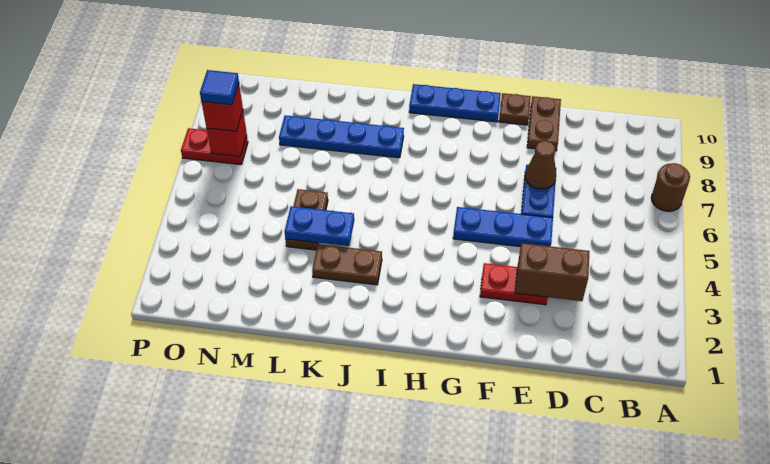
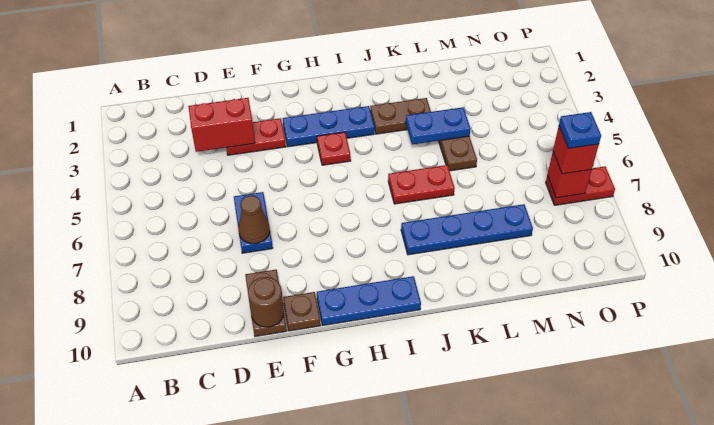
brown 1x1 round brick [651,163,690,211] -> brown 1x1 round brick moved to [248,277,284,327]
brown 1x2 brick [515,243,589,301] -> red 1x2 brick [188,98,255,152]
blue 1x3 plate [453,207,553,247] -> blue 1x3 plate moved to [283,106,375,147]
none -> red 1x1 plate [317,132,351,165]
none -> red 1x2 plate [388,165,455,204]
blue 1x1 tile [200,70,239,105] -> blue 1x1 plate [559,112,601,149]

